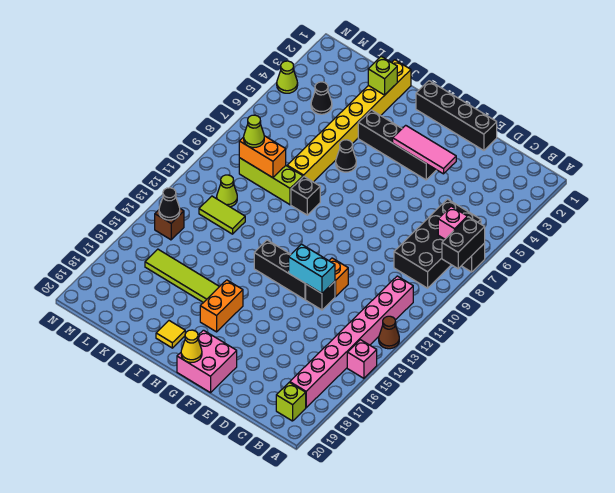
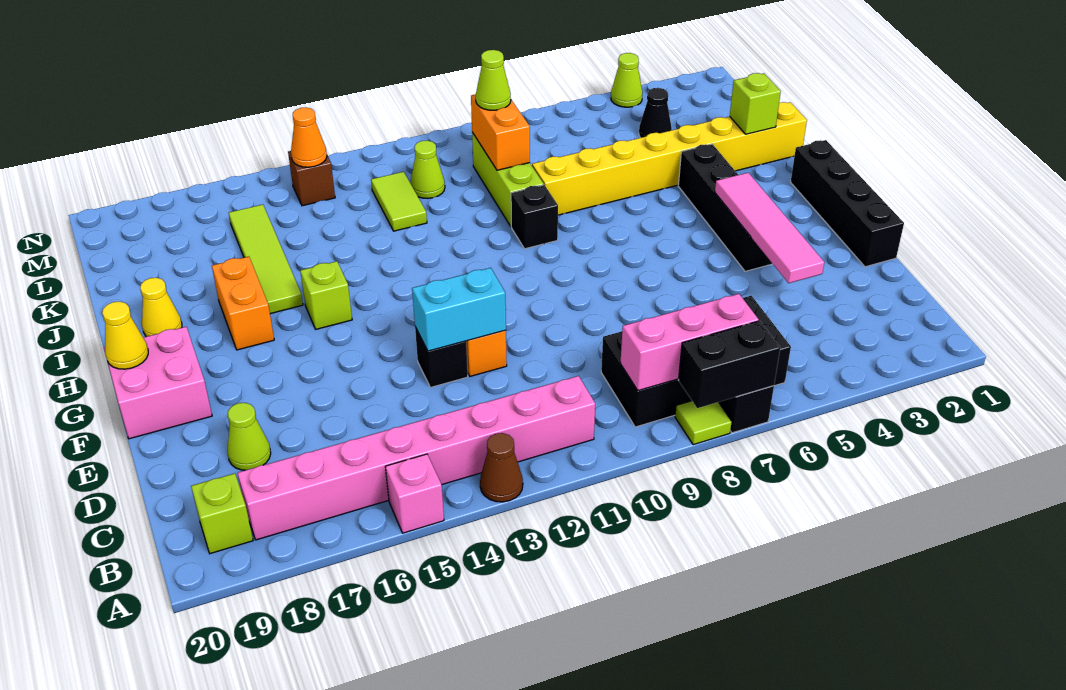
none -> lime 1x1 tile [675,401,732,445]
pink 1x1 brick [438,206,467,239] -> pink 1x3 brick [620,294,759,391]
none -> lime 1x1 cone [227,403,271,470]
pink 1x3 tile [393,125,456,174] -> pink 1x4 tile [715,173,824,283]
cyan 1x2 brick [289,244,335,293] -> cyan 1x2 brick turned to [412,268,506,351]
black 1x3 brick [254,240,306,300] -> none
none -> lime 1x1 brick [300,261,352,329]
orange 1x2 brick [200,280,243,332] -> orange 1x2 brick turned to [212,257,274,350]
black 1x1 cone [336,140,356,172] -> none
yellow 1x1 tile [156,321,185,348] -> yellow 1x1 cone [140,278,182,337]
black 1x1 cone [159,188,180,220] -> orange 1x1 cone [291,108,327,167]

